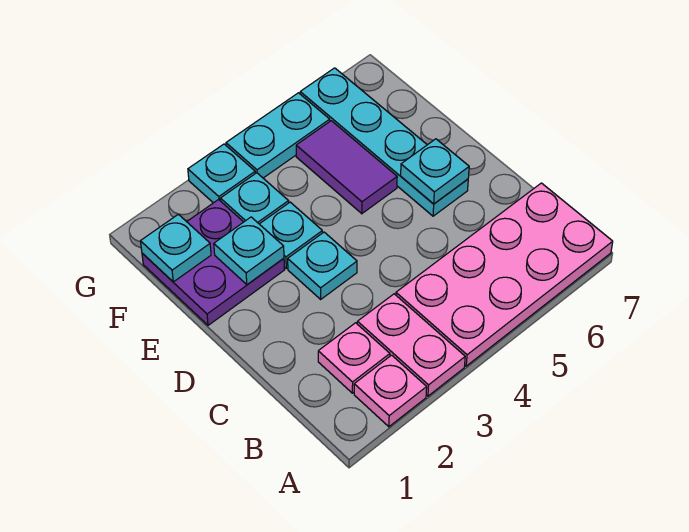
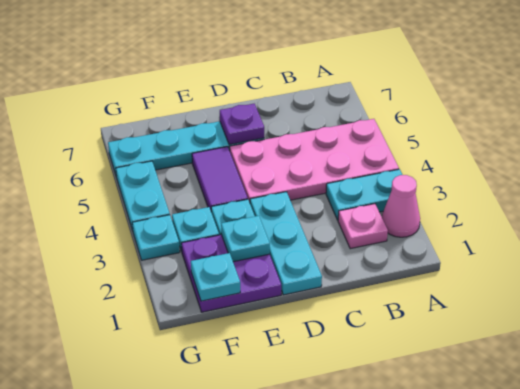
pink 1x1 plate [354,355,427,427] -> pink 1x1 cone [382,175,420,237]
pink 1x2 plate [357,294,465,396] -> cyan 1x2 plate [326,169,402,220]
pink 2x4 plate [396,183,613,366] -> pink 2x4 plate turned to [230,119,399,202]
cyan 1x1 plate [288,232,357,299] -> cyan 1x3 plate [250,192,322,295]
cyan 1x1 plate [401,139,469,204] -> purple 1x1 plate [220,104,264,145]
purple 1x2 tile [296,121,397,214] -> purple 1x2 tile turned to [192,147,248,210]

